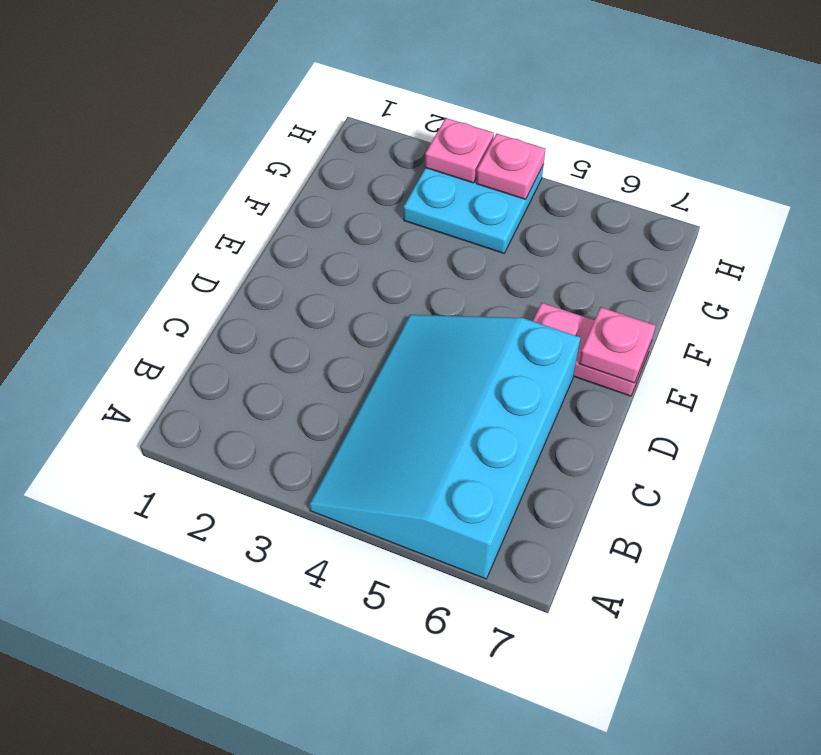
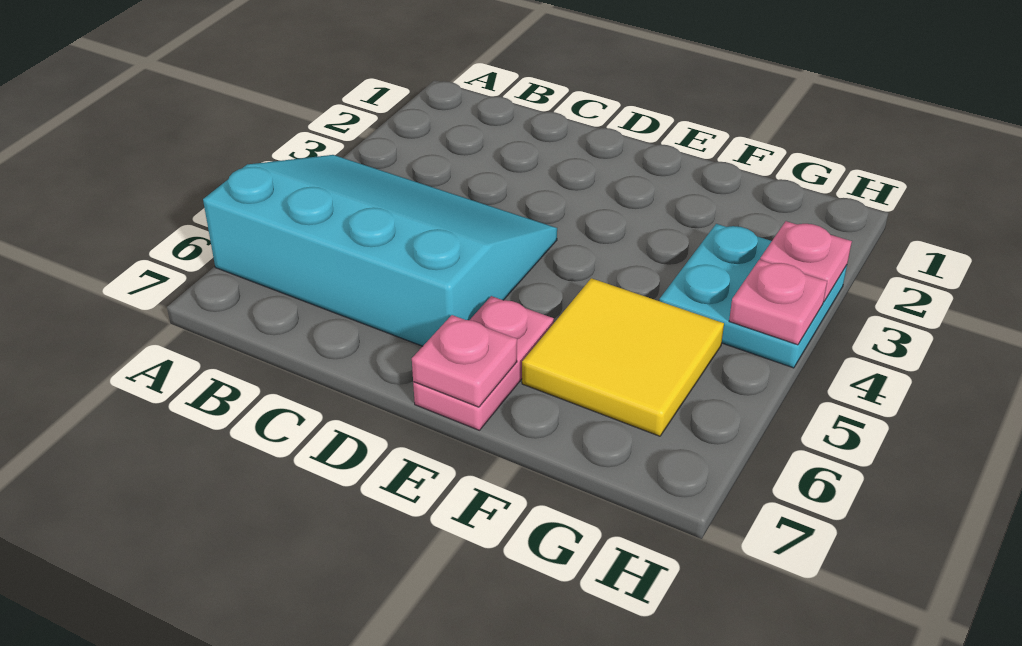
none -> yellow 2x2 tile [522,278,724,436]

